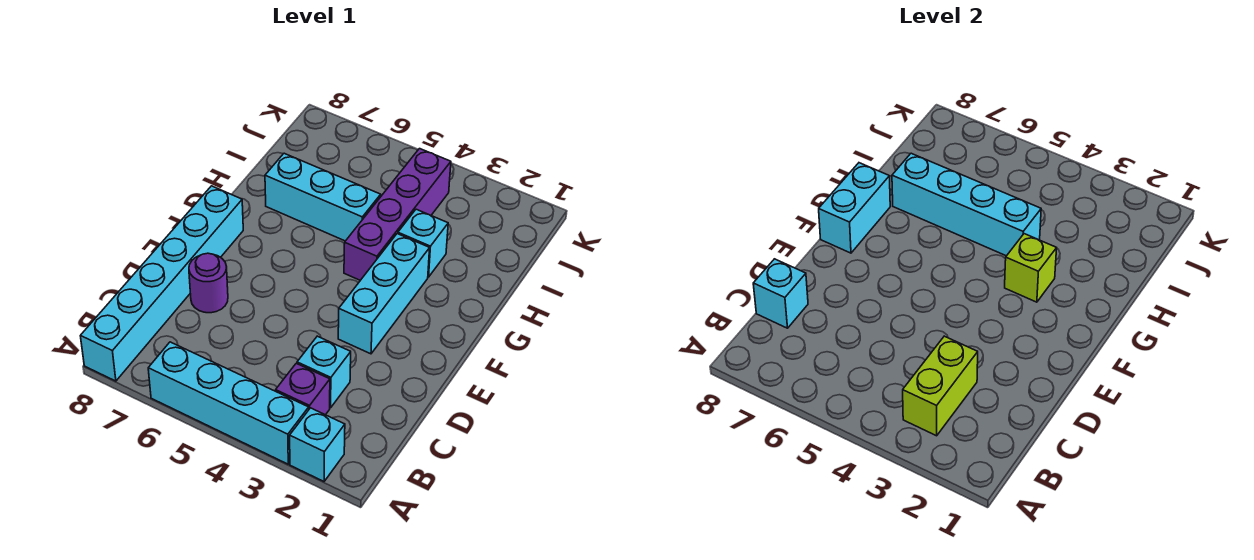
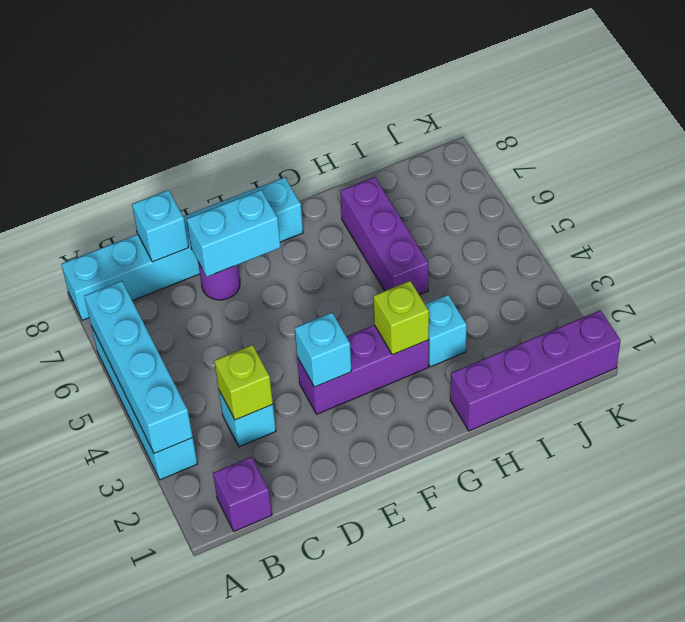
cyan 1x1 brick [290,408,345,481] -> cyan 1x1 brick moved to [295,313,352,387]
purple 1x1 brick [276,363,330,415] -> purple 1x1 brick moved to [213,457,272,531]
lime 1x2 brick [903,336,978,436] -> lime 1x1 brick [214,345,273,420]
cyan 1x3 brick [338,234,430,354] -> purple 1x3 brick [297,325,429,414]
cyan 1x2 brick [819,163,890,253] -> cyan 1x2 brick moved to [187,190,281,277]
purple 1x4 brick [344,149,451,280] -> purple 1x4 brick moved to [450,310,621,431]
cyan 1x4 brick [892,153,1041,256] -> cyan 1x4 brick moved to [84,281,193,454]
cyan 1x3 brick [265,153,381,241] -> purple 1x3 brick [340,177,428,295]

